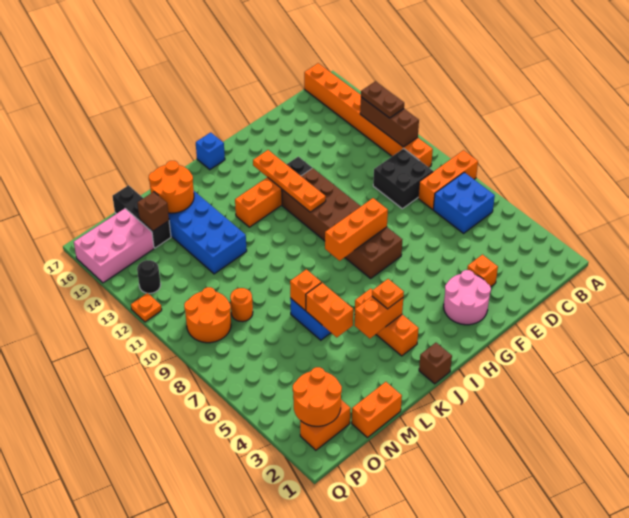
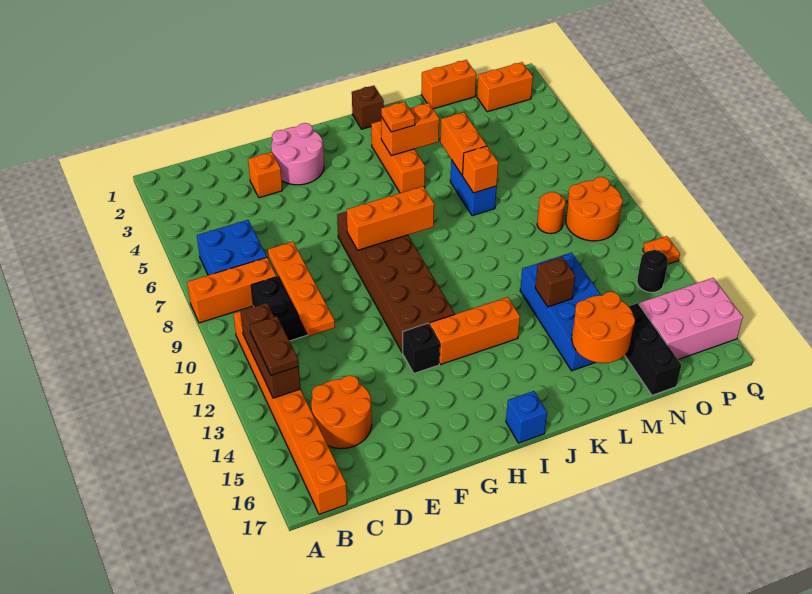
orange 1x4 plate [253,150,326,212] -> orange 1x4 plate moved to [268,242,335,336]
brown 1x1 brick [138,192,169,231] -> brown 1x1 brick moved to [535,257,575,307]
orange 2x2 round brick [293,367,342,426] -> orange 2x2 round brick moved to [311,376,372,449]

